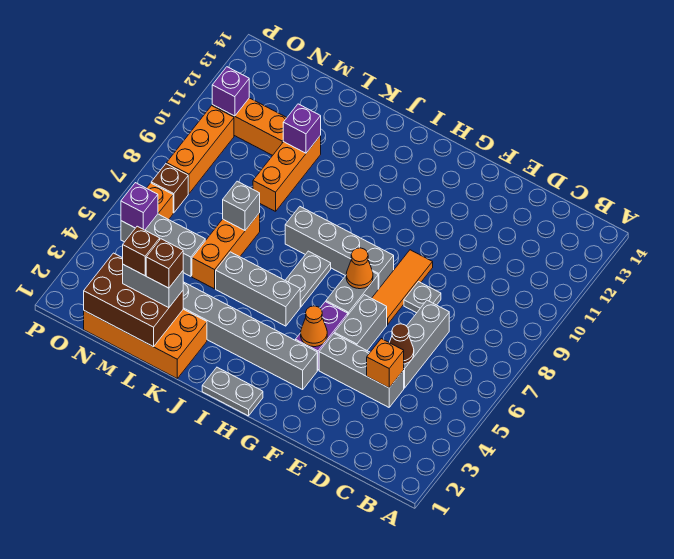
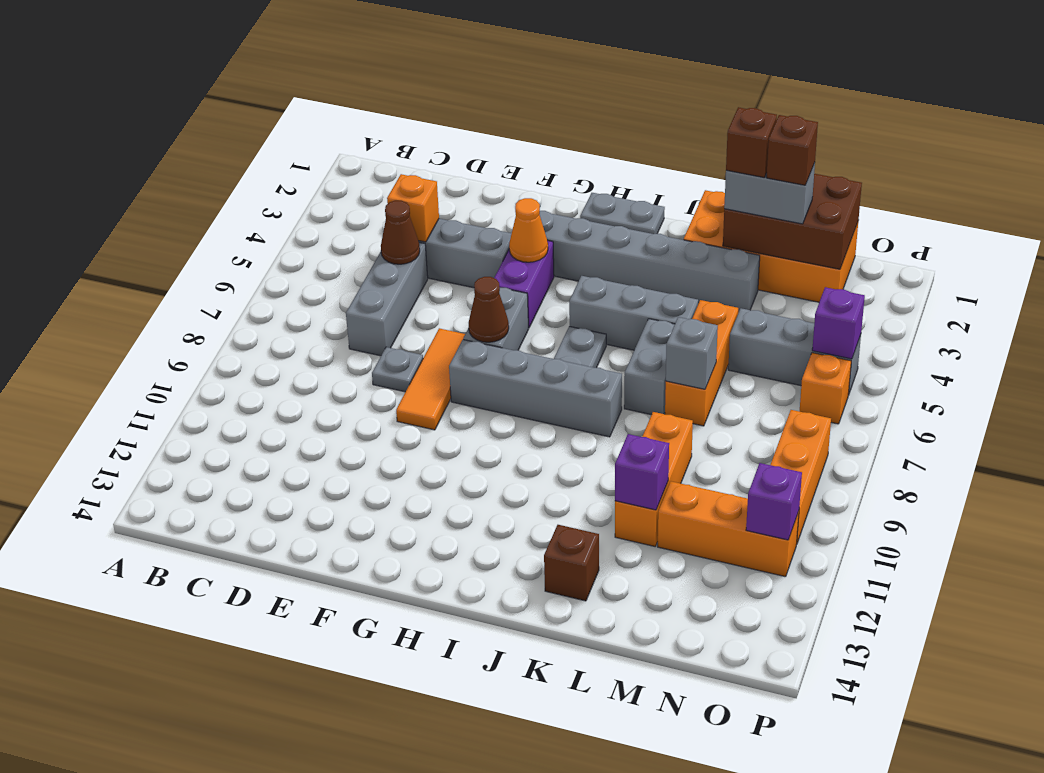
grey 1x2 brick [334,295,387,350] -> grey 1x2 brick moved to [624,319,675,415]
orange 1x1 cone [346,248,373,289] -> brown 1x1 cone [469,277,509,342]
brown 1x1 brick [151,164,188,213] -> brown 1x1 brick moved to [544,525,599,601]

